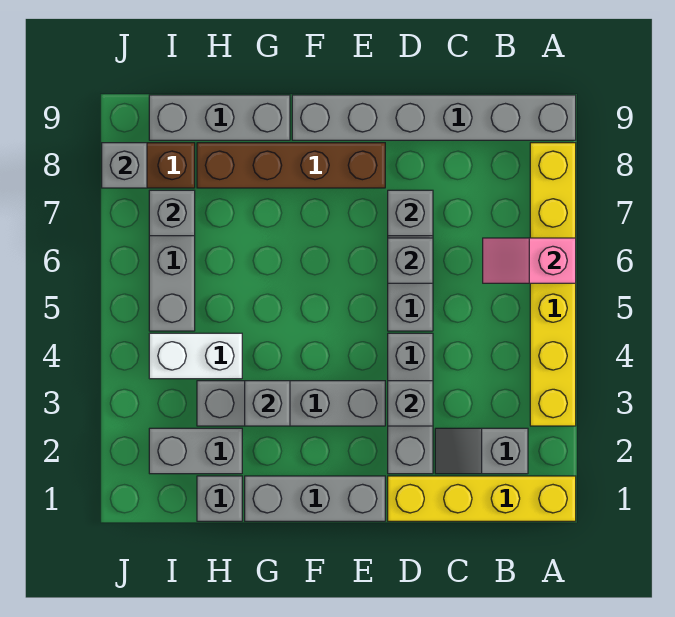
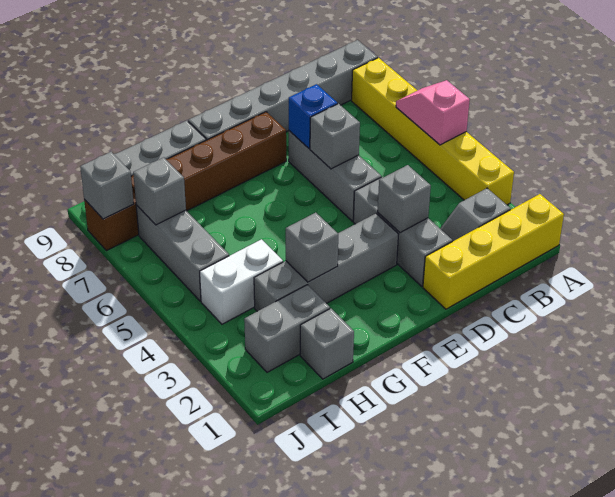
pink 1x2 slope [483,238,576,283] -> pink 1x2 slope turned to [396,80,470,145]
grey 1x1 brick [388,190,433,236] -> blue 1x1 brick [289,84,337,149]
grey 1x3 brick [245,476,385,521] -> none

